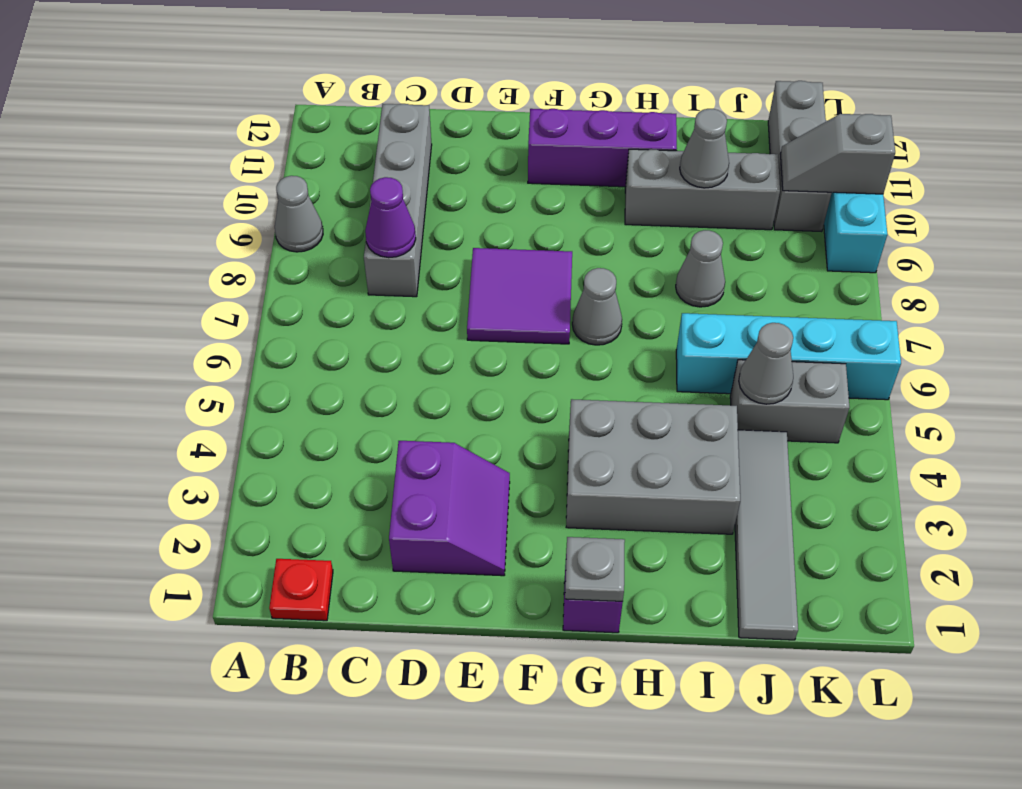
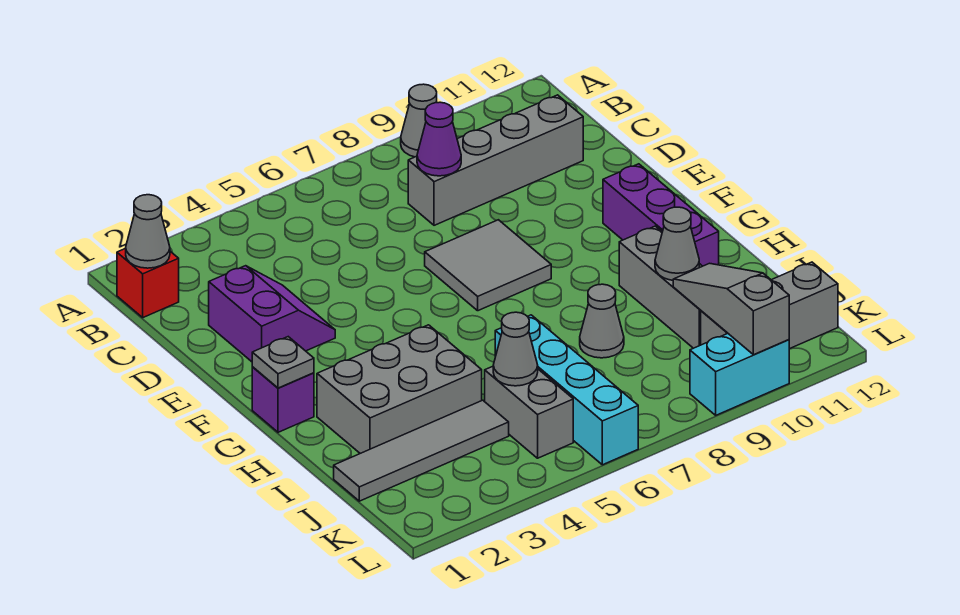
red 1x1 plate [269,559,333,621] -> red 1x1 brick [117,248,179,317]
purple 2x2 slope [389,441,510,576] -> purple 2x2 slope turned to [209,266,335,362]
purple 2x2 tile [467,248,572,344] -> grey 2x2 tile [425,220,551,311]
grey 2x3 brick [566,399,740,534] -> grey 2x3 brick turned to [317,325,482,453]
grey 1x1 cone [572,268,622,345] -> grey 1x1 cone moved to [126,195,170,268]
grey 1x2 slope [780,114,895,194] -> grey 1x3 slope [673,263,789,355]

